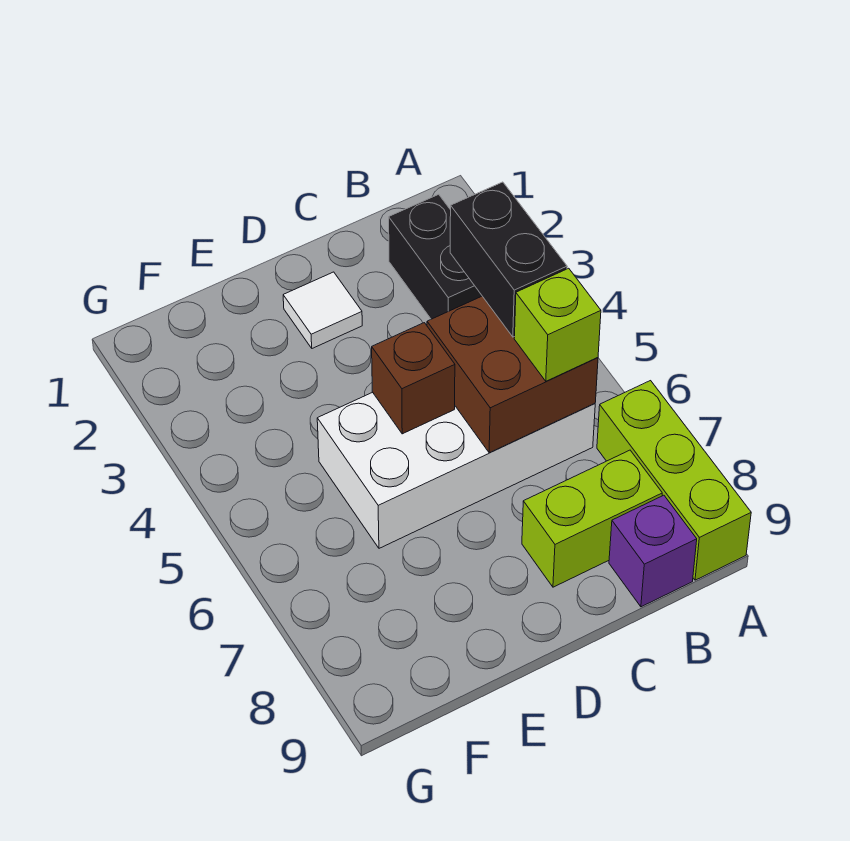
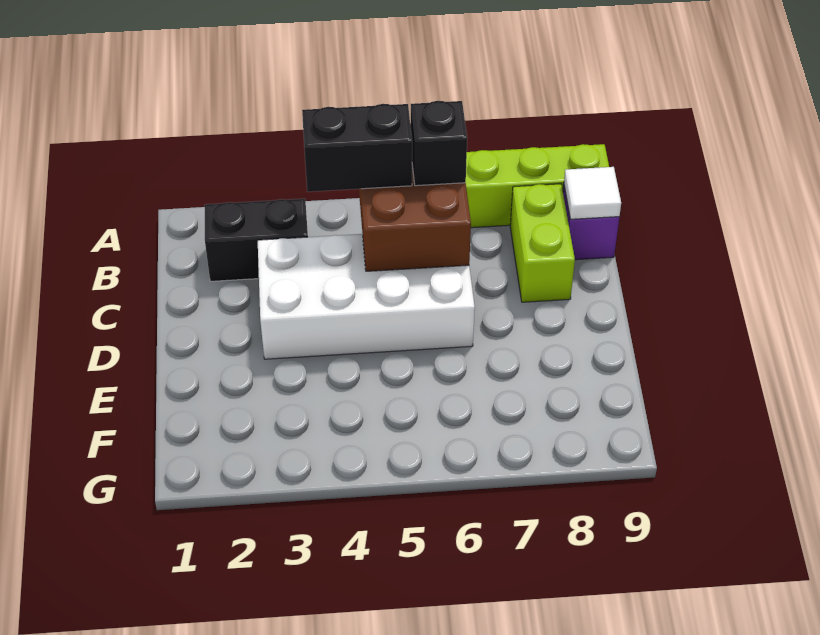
white 2x4 brick [317,392,595,548] -> white 2x4 brick turned to [258,234,475,359]
lime 1x1 brick [514,268,601,381] -> black 1x1 brick [411,101,467,186]
white 1x1 tile [283,272,362,348] -> white 1x1 tile moved to [564,167,621,219]
brown 1x1 brick [372,323,455,434] -> none

